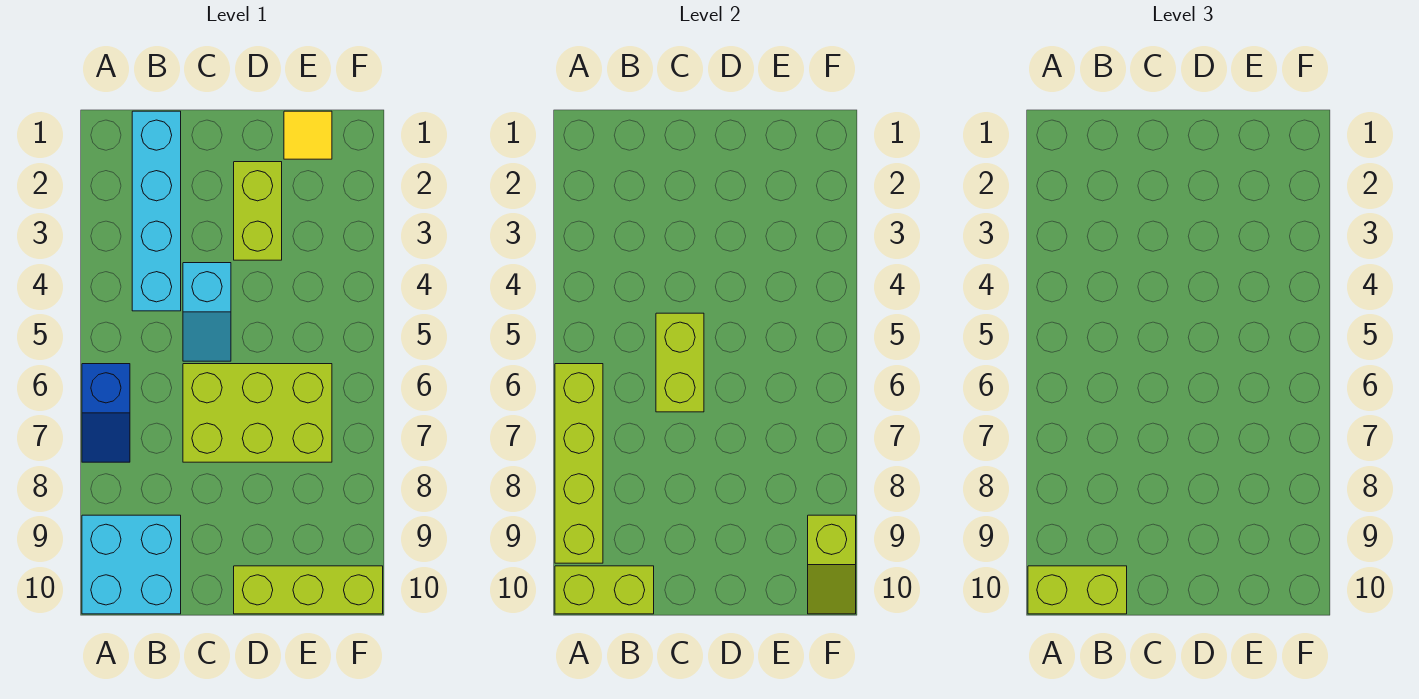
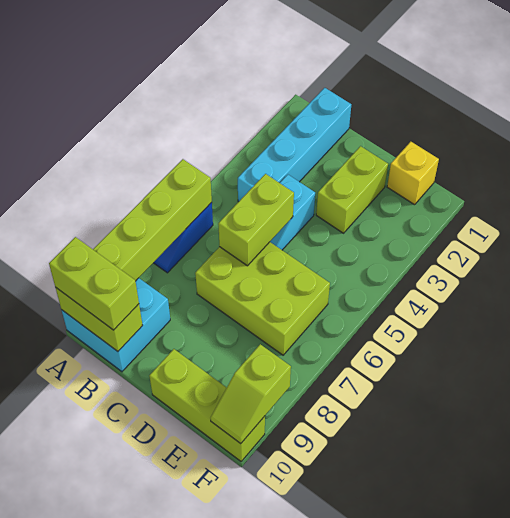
yellow 1x1 tile [284,111,332,159] -> yellow 1x1 brick [387,142,439,205]

